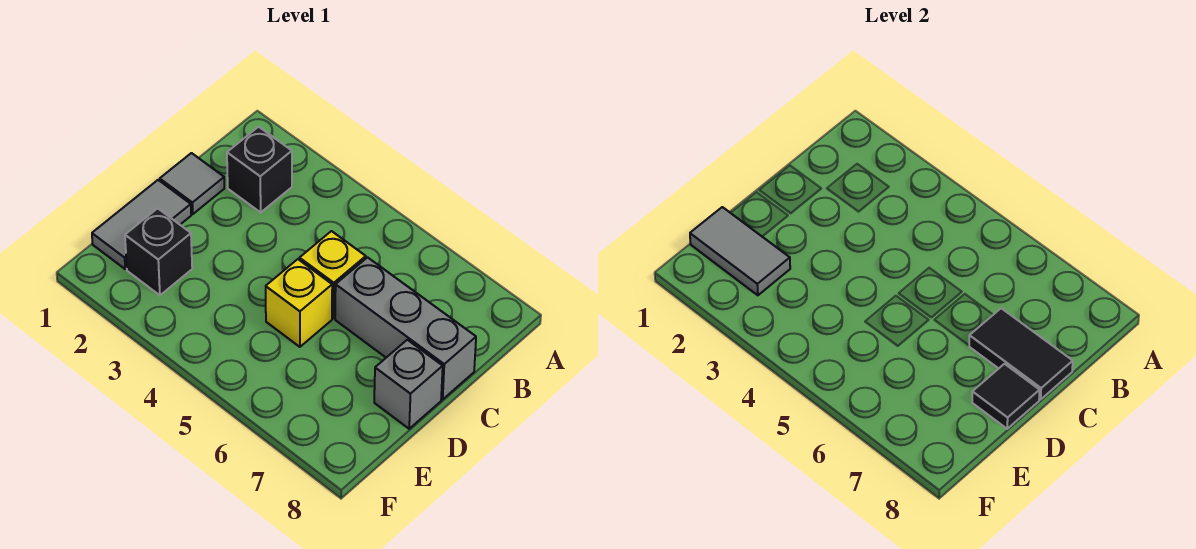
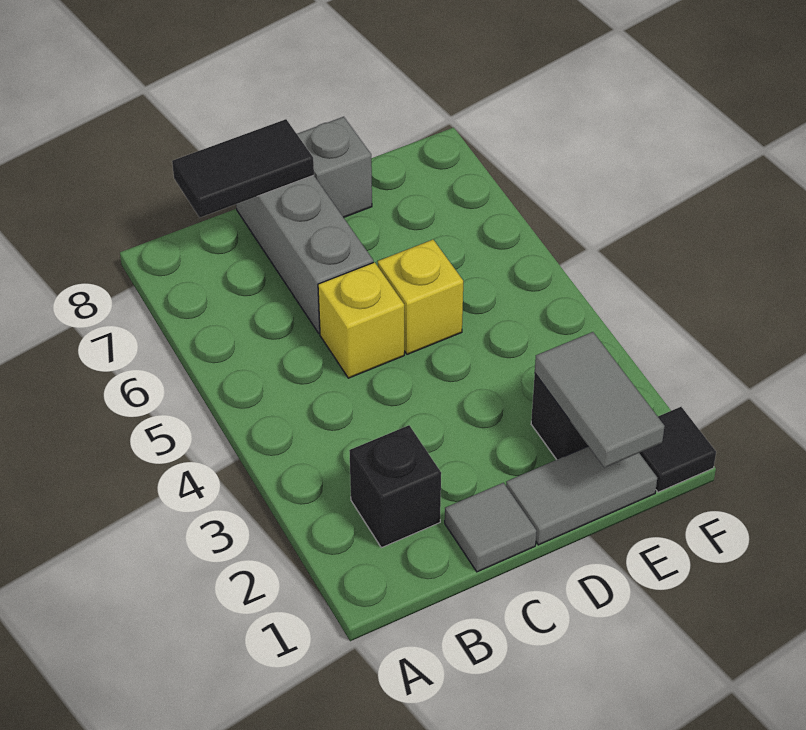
black 1x2 tile [969,308,1073,399] -> black 1x2 tile turned to [172,119,314,218]
black 1x1 tile [972,364,1040,429] -> black 1x1 tile moved to [640,407,716,492]

